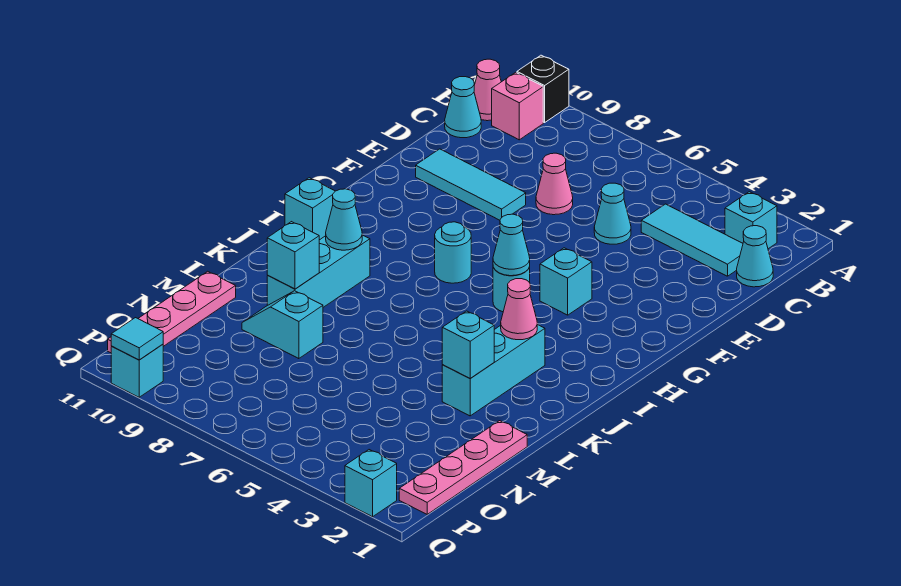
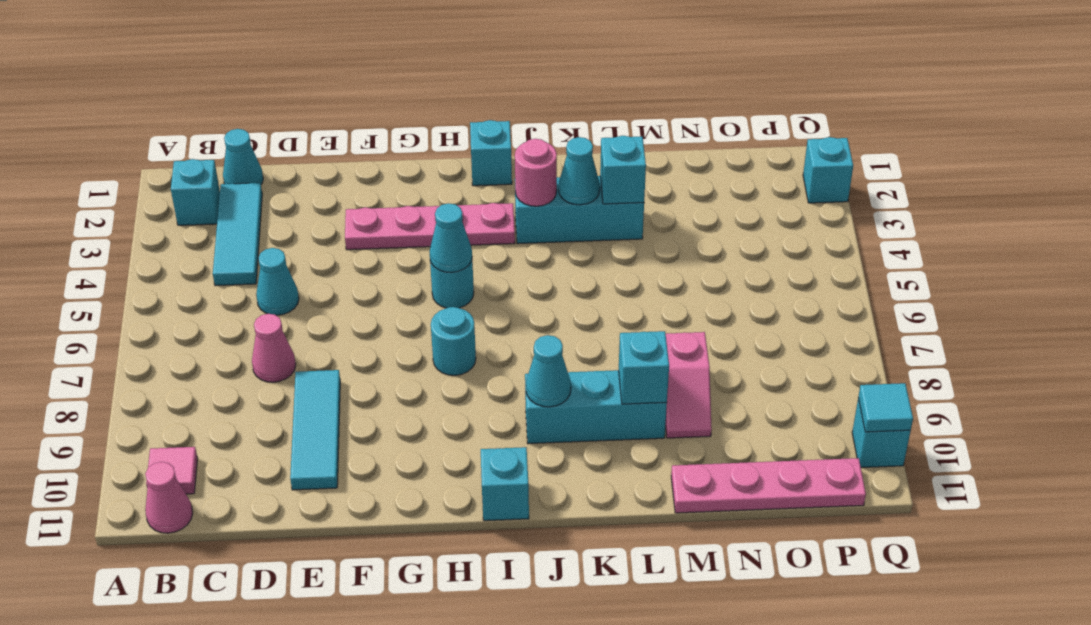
black 1x1 brick [517,55,569,123] -> none
pink 1x1 brick [492,72,543,140] -> pink 1x1 tile [146,447,198,494]
cyan 1x1 cone [445,77,481,138] -> cyan 1x1 cone moved to [559,137,600,205]
cyan 1x1 brick [540,248,592,315] -> cyan 1x1 brick moved to [470,120,512,186]
pink 1x1 cone [501,279,537,340] -> pink 1x1 round brick [515,139,557,206]
pink 1x4 plate [399,421,527,514] -> pink 1x4 plate moved to [345,203,515,250]
cyan 1x2 slope [242,291,323,359] -> pink 1x2 slope [665,332,712,438]

